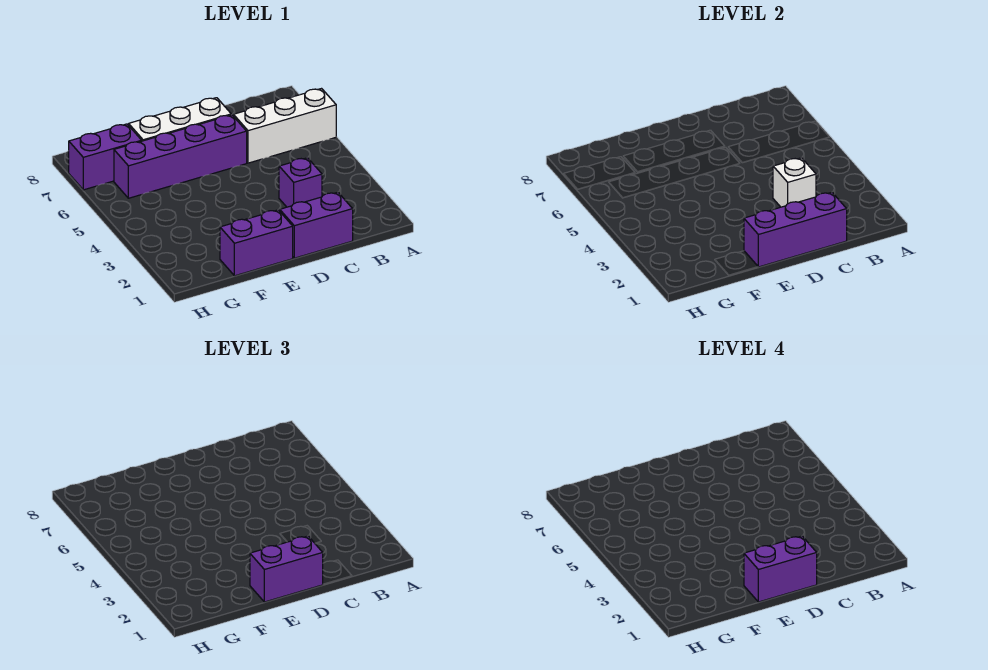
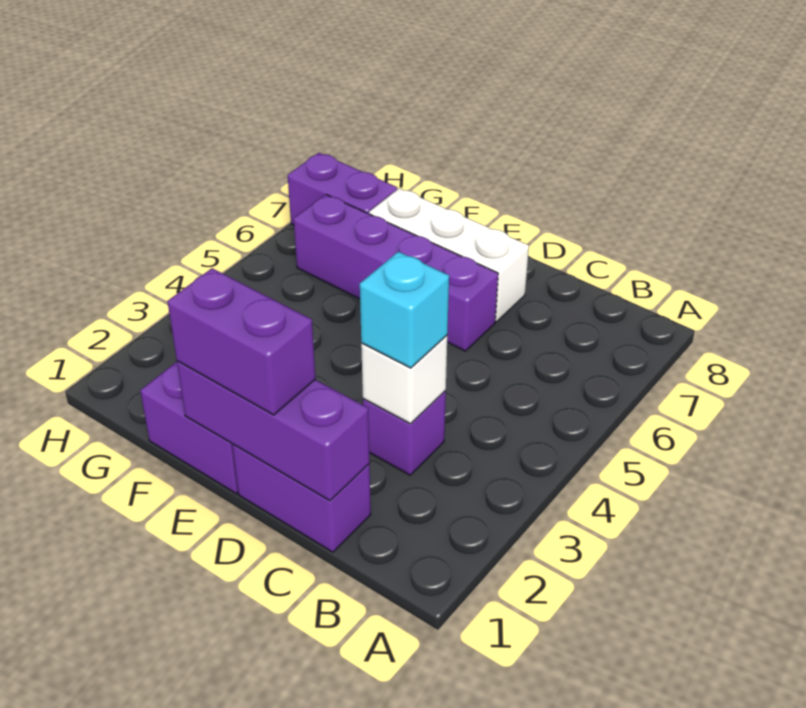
white 1x3 brick [233,89,336,163] -> none
none -> cyan 1x1 brick [360,252,449,368]
purple 1x2 brick [744,536,817,602] -> none

